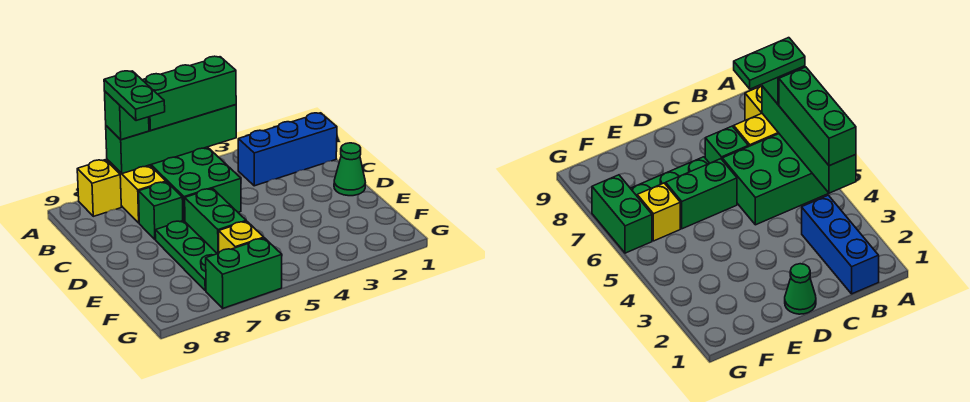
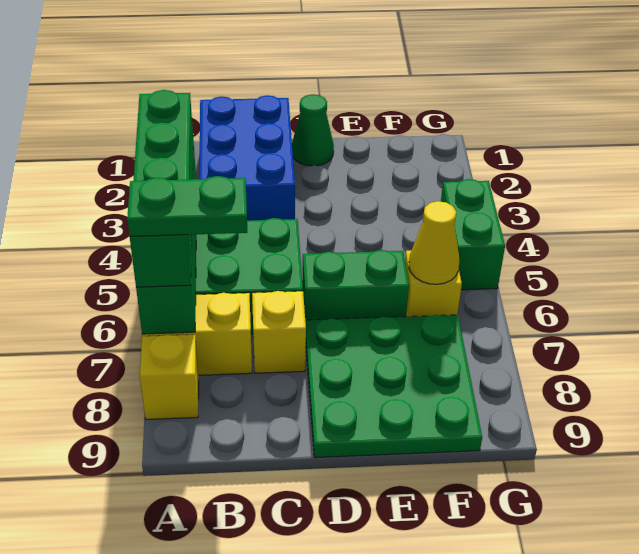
blue 1x3 brick [238,113,337,186] -> blue 2x3 brick [199,95,295,221]
green 1x1 brick [139,182,183,240] -> yellow 1x1 brick [252,291,306,373]
green 1x3 plate [155,221,217,291] -> green 3x3 plate [305,315,482,458]
none -> yellow 1x1 cone [409,201,459,284]
green 1x2 brick [206,238,282,308] -> green 1x2 brick moved to [441,179,505,290]

